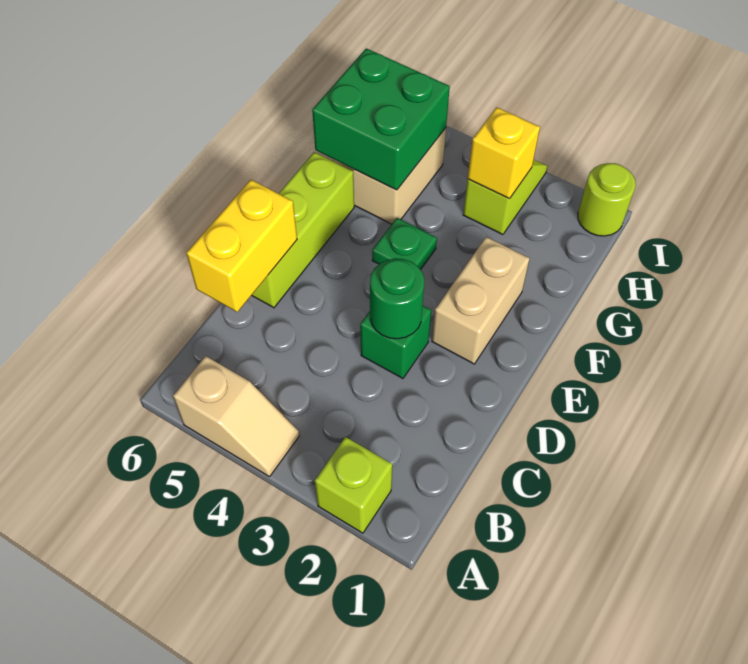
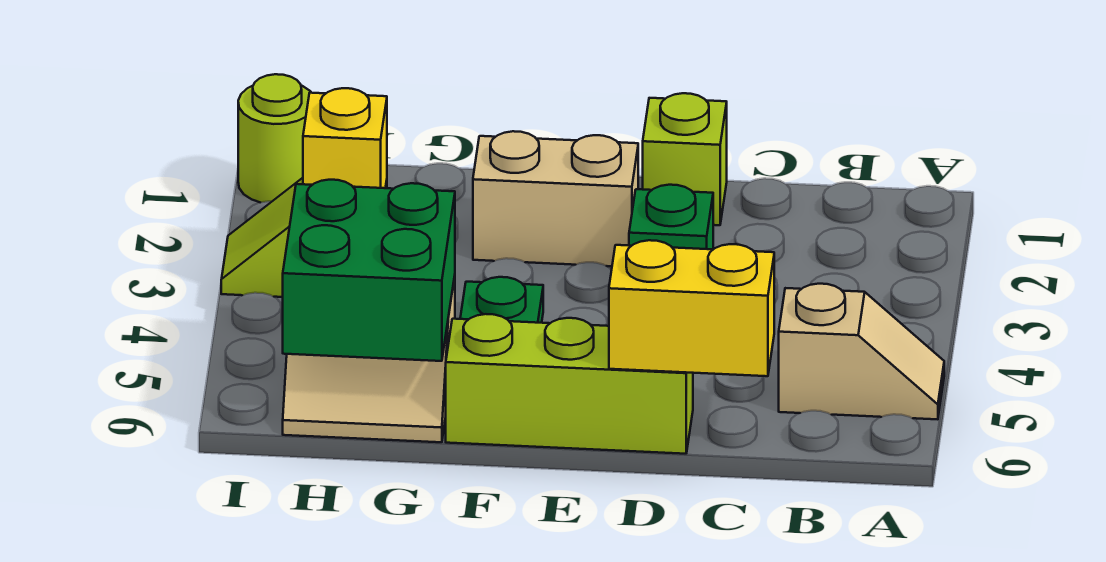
lime 1x1 brick [315,437,392,533] -> lime 1x1 brick moved to [643,93,727,225]
tan 1x2 slope [173,356,299,477] -> tan 1x2 slope turned to [779,284,944,419]
green 1x1 round brick [370,258,424,339] -> none

